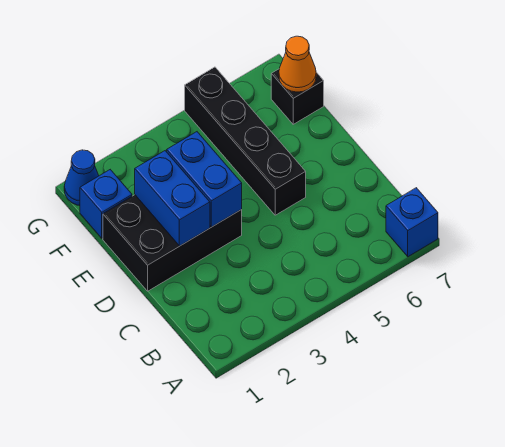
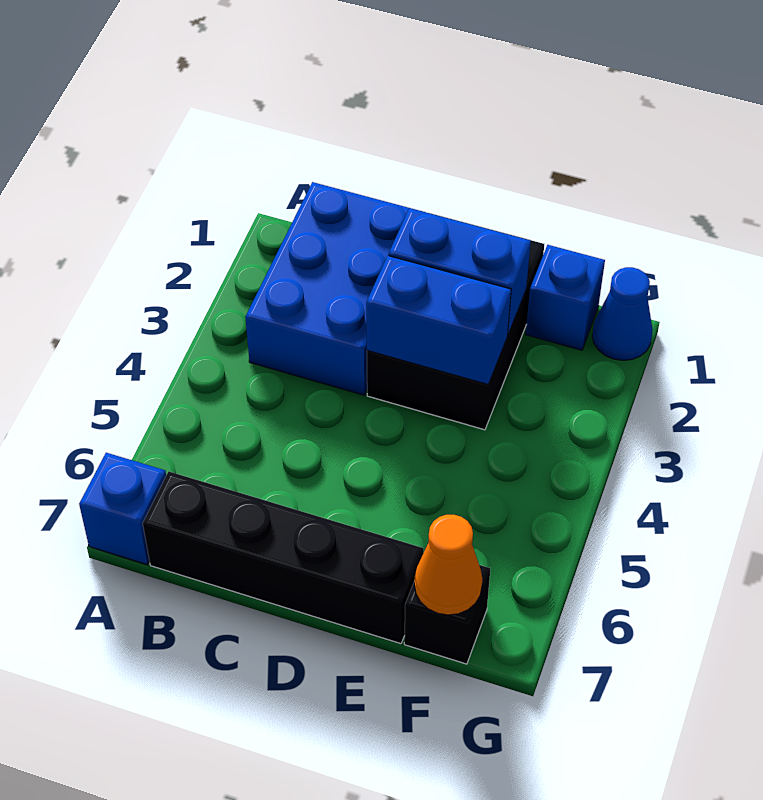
none -> blue 2x3 brick [245,182,423,395]
black 1x4 brick [185,67,306,215] -> black 1x4 brick moved to [143,471,424,644]

